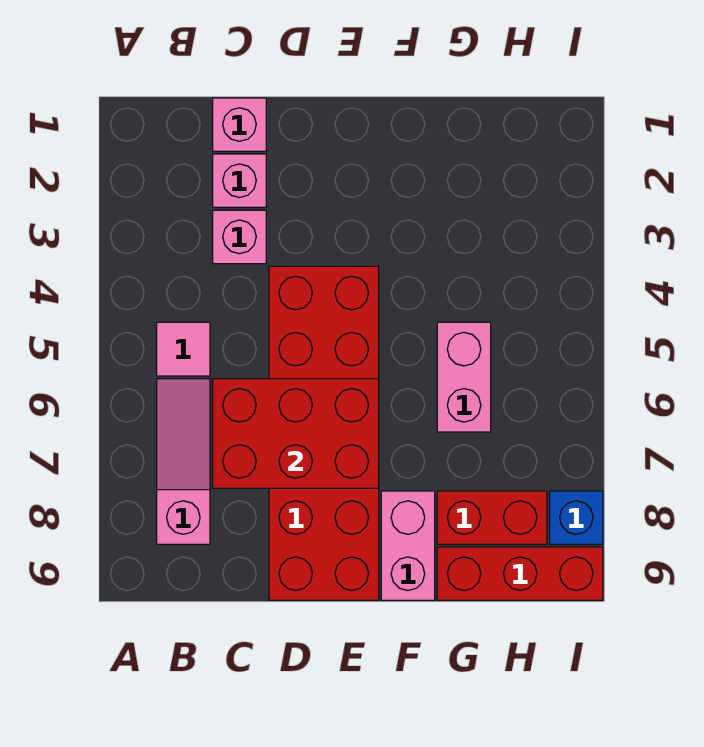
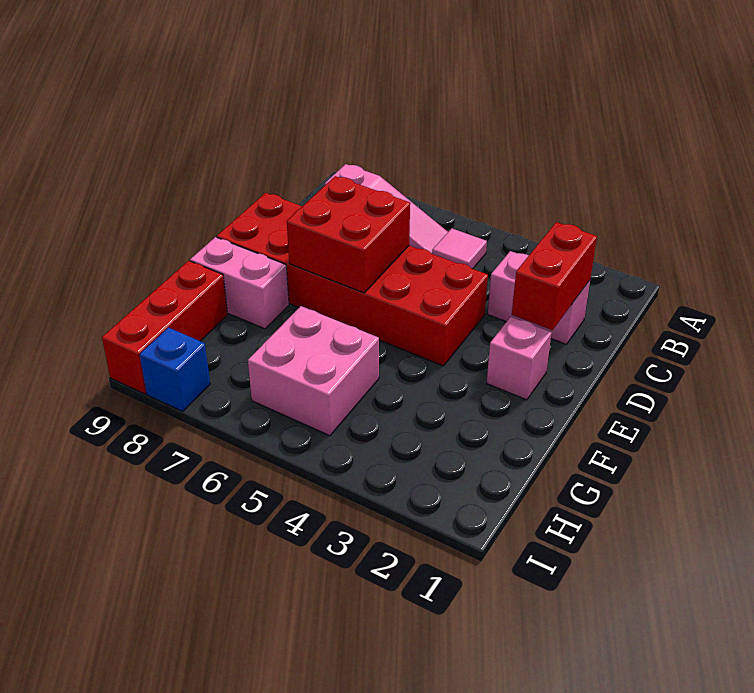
pink 1x1 brick [213,98,266,151] -> pink 1x1 brick moved to [487,317,551,400]
red 2x3 brick [213,379,379,488] -> red 2x2 brick [287,176,410,293]
pink 1x2 brick [437,322,491,432] -> pink 2x2 brick [248,306,379,436]
red 1x2 brick [437,491,547,544] -> red 1x2 brick moved to [512,222,597,330]

